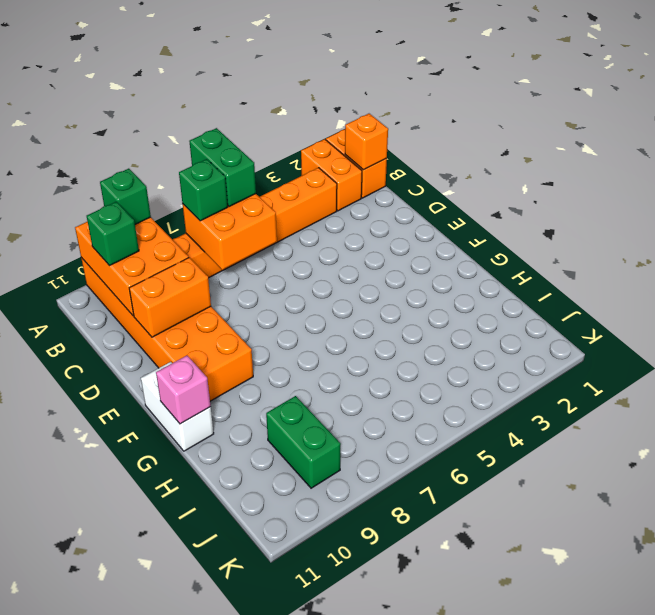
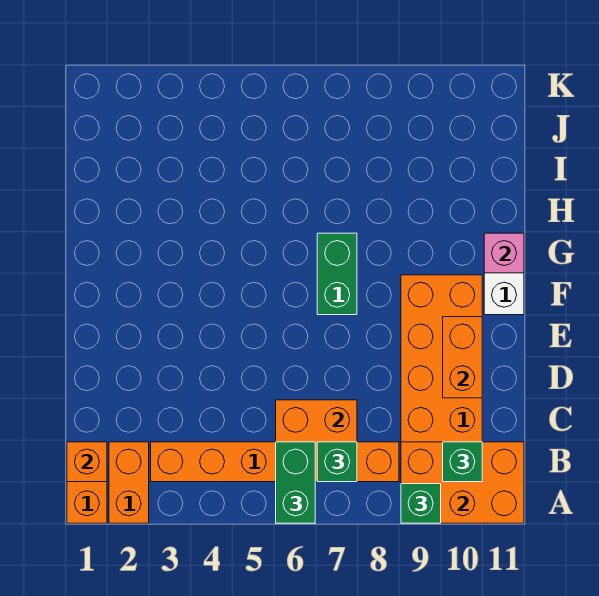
orange 2x3 brick [75,217,189,316] -> orange 2x3 brick turned to [401,442,524,523]
orange 1x2 brick [129,257,211,337] -> orange 1x2 brick turned to [443,317,482,398]
green 1x2 brick [266,396,341,488] -> green 1x2 brick moved to [317,233,357,315]

